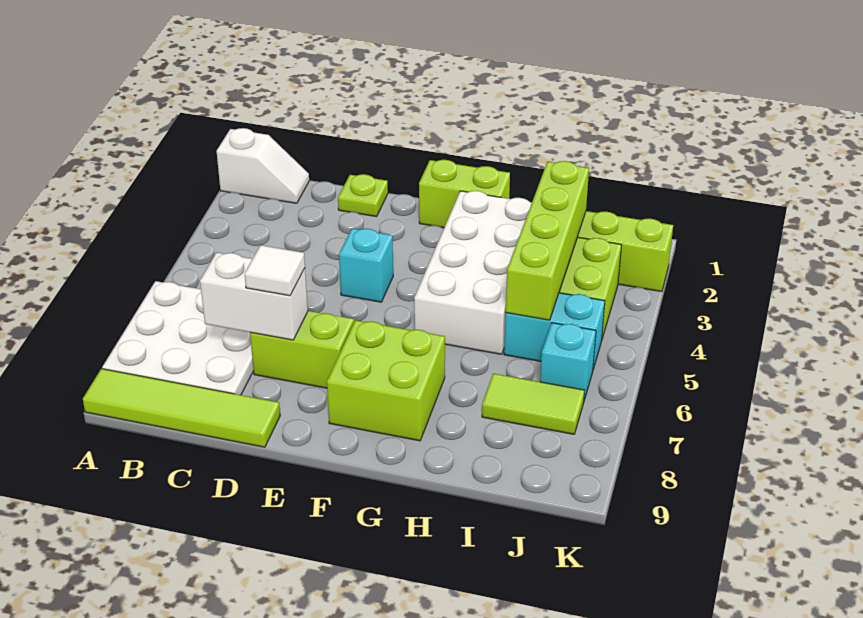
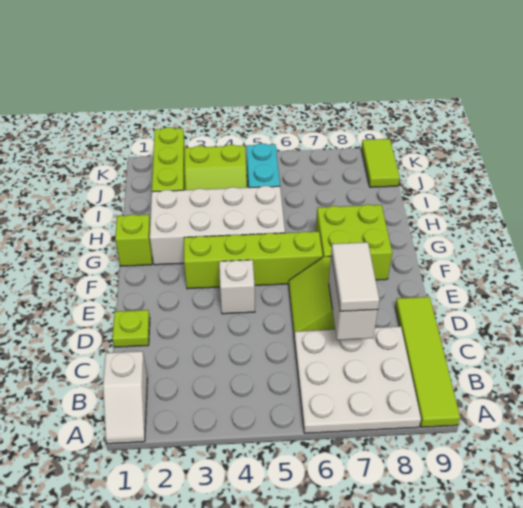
white 1x2 slope [217,128,309,203] -> white 1x2 slope turned to [103,351,147,444]
white 1x1 tile [245,245,305,296] -> white 1x2 tile [331,242,379,311]
cyan 1x1 brick [339,228,393,302] -> white 1x1 brick [219,260,255,314]
lime 1x2 brick [419,160,510,228] -> lime 1x1 brick [115,214,152,266]
lime 1x4 brick [506,161,589,320] -> lime 1x4 brick moved to [184,232,323,289]
lime 1x2 tile [482,373,585,434] -> lime 1x2 tile moved to [361,139,400,187]
cyan 1x1 brick [540,323,596,400] -> none

